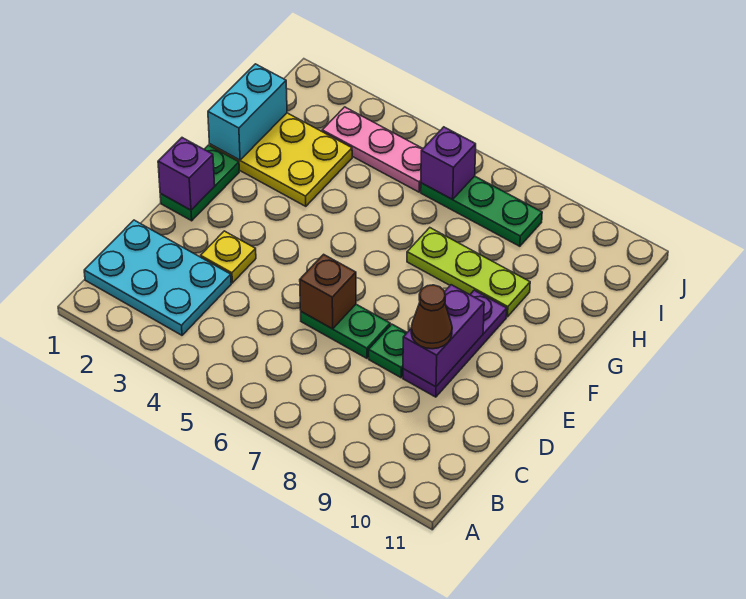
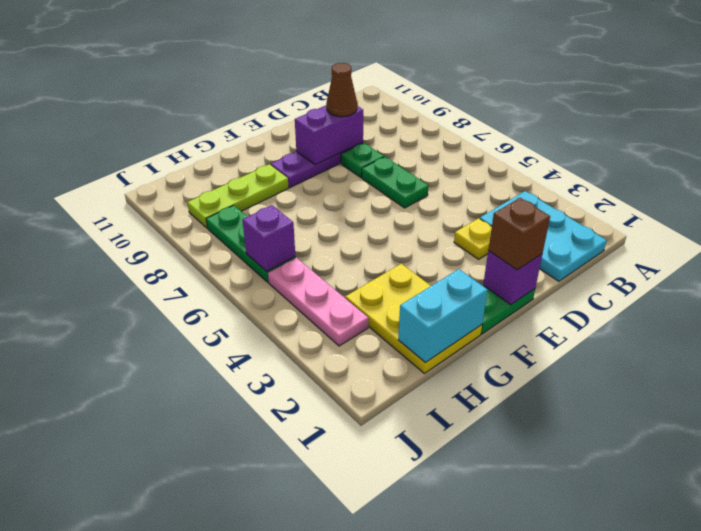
brown 1x1 brick [300,254,356,329] -> brown 1x1 brick moved to [488,198,550,270]
lime 1x3 plate [407,228,530,317] -> lime 1x3 plate turned to [187,164,289,228]

